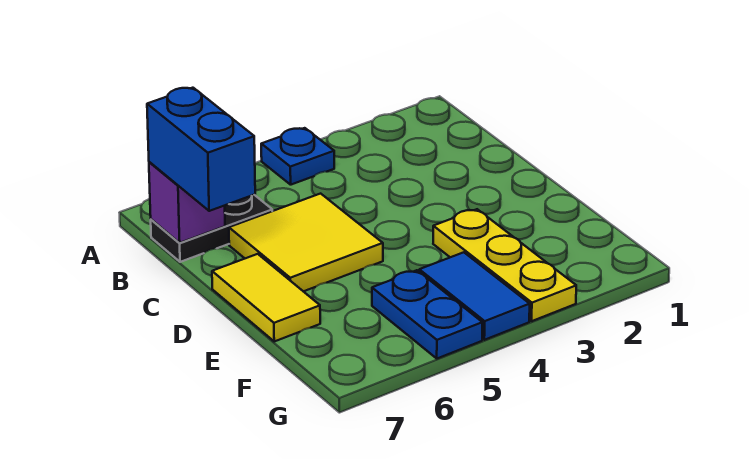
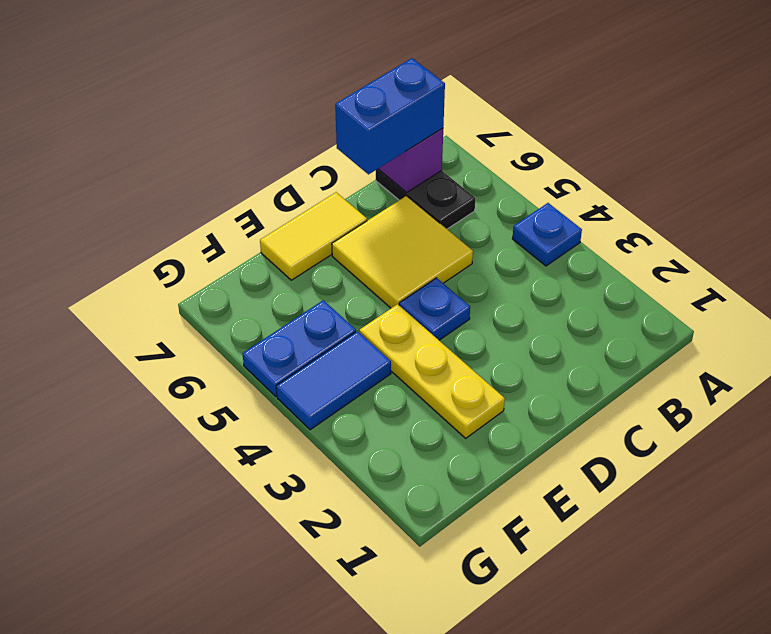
none -> blue 1x1 plate [399,278,470,340]
yellow 1x3 plate [433,209,576,321] -> yellow 1x3 plate turned to [359,304,505,438]

